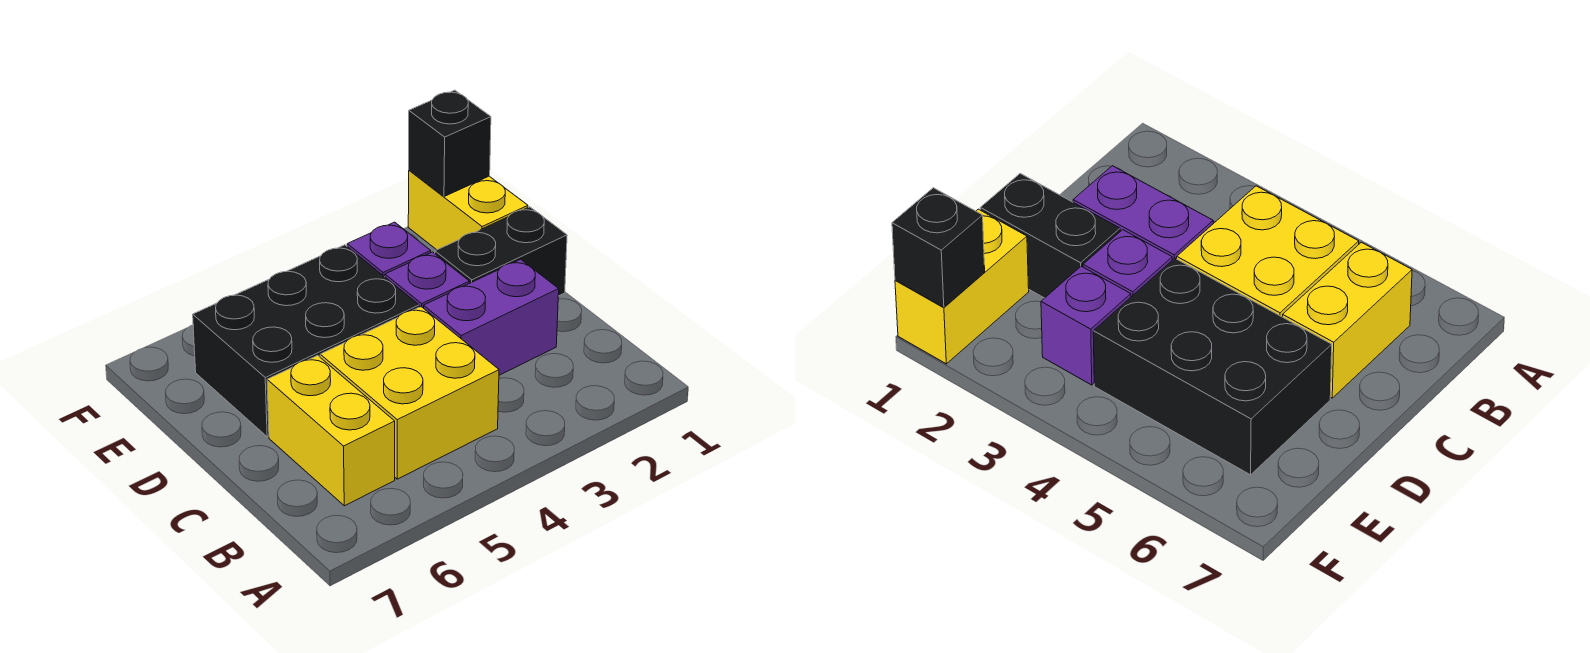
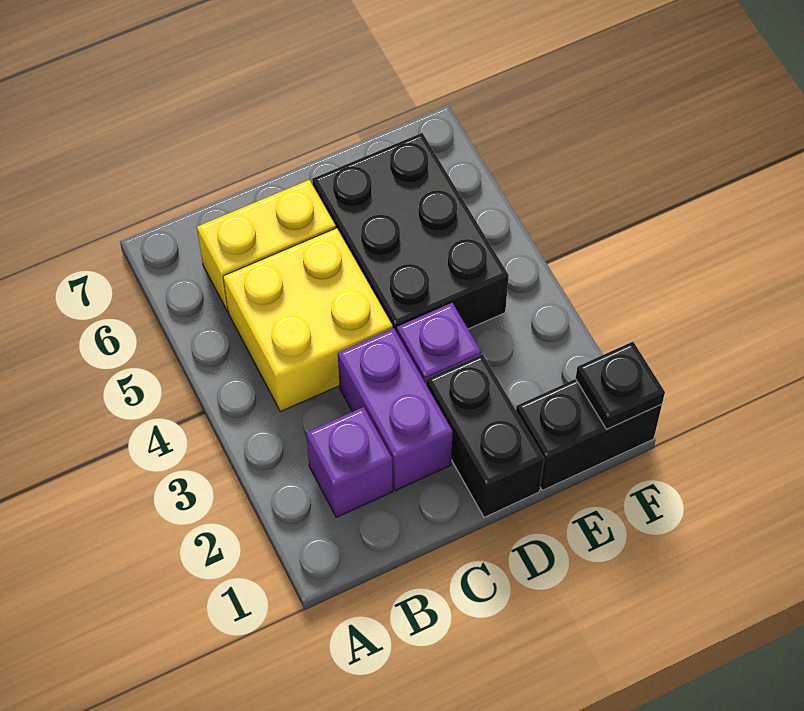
yellow 1x2 brick [408,170,528,250] -> black 1x2 brick [516,379,662,490]
purple 1x1 brick [347,222,431,277] -> purple 1x1 brick moved to [306,407,393,517]
black 1x1 brick [409,90,491,197] -> black 1x1 plate [576,342,665,429]

